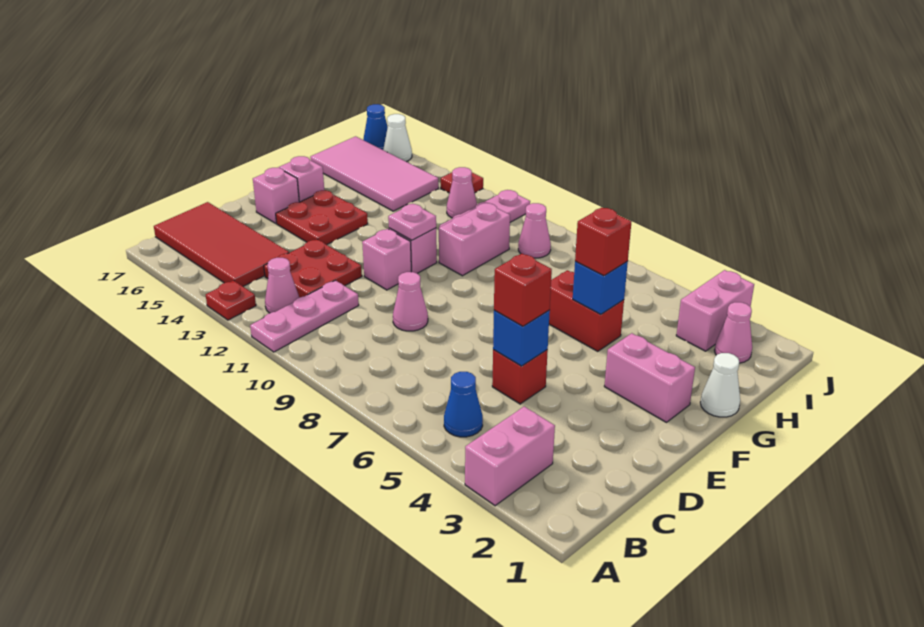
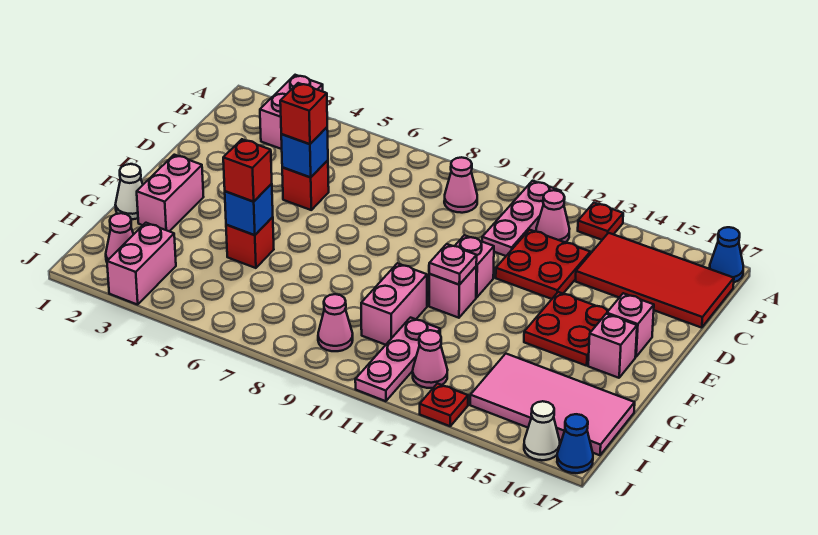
blue 1x1 cone [444,372,483,437] -> blue 1x1 cone moved to [710,227,743,282]
pink 1x1 cone [393,272,428,331] -> pink 1x1 cone moved to [444,157,477,213]
pink 1x2 brick [604,333,695,422] -> pink 1x2 brick turned to [137,155,203,231]
red 1x2 brick [549,270,624,351] -> red 1x1 brick [226,217,274,268]

